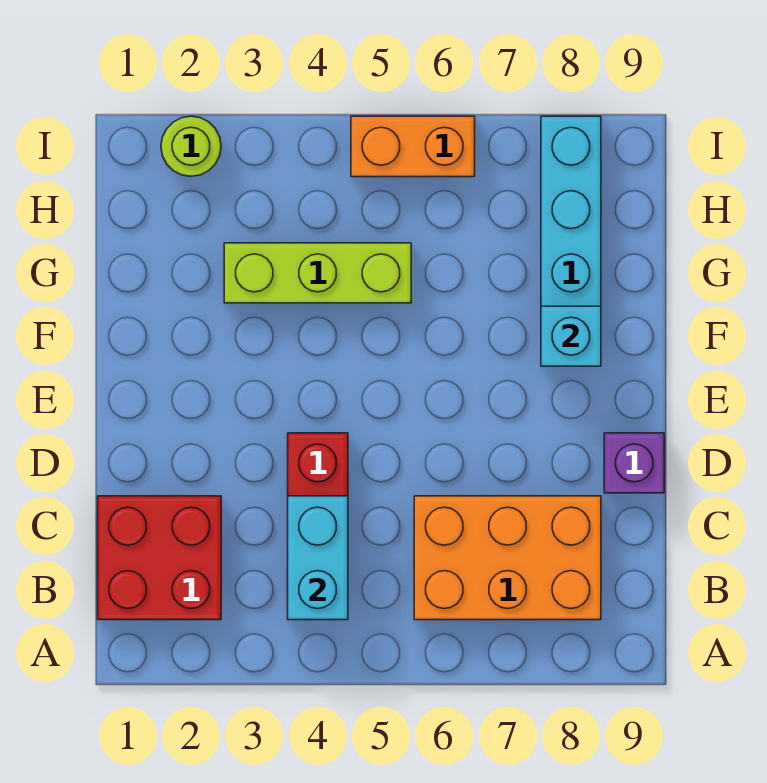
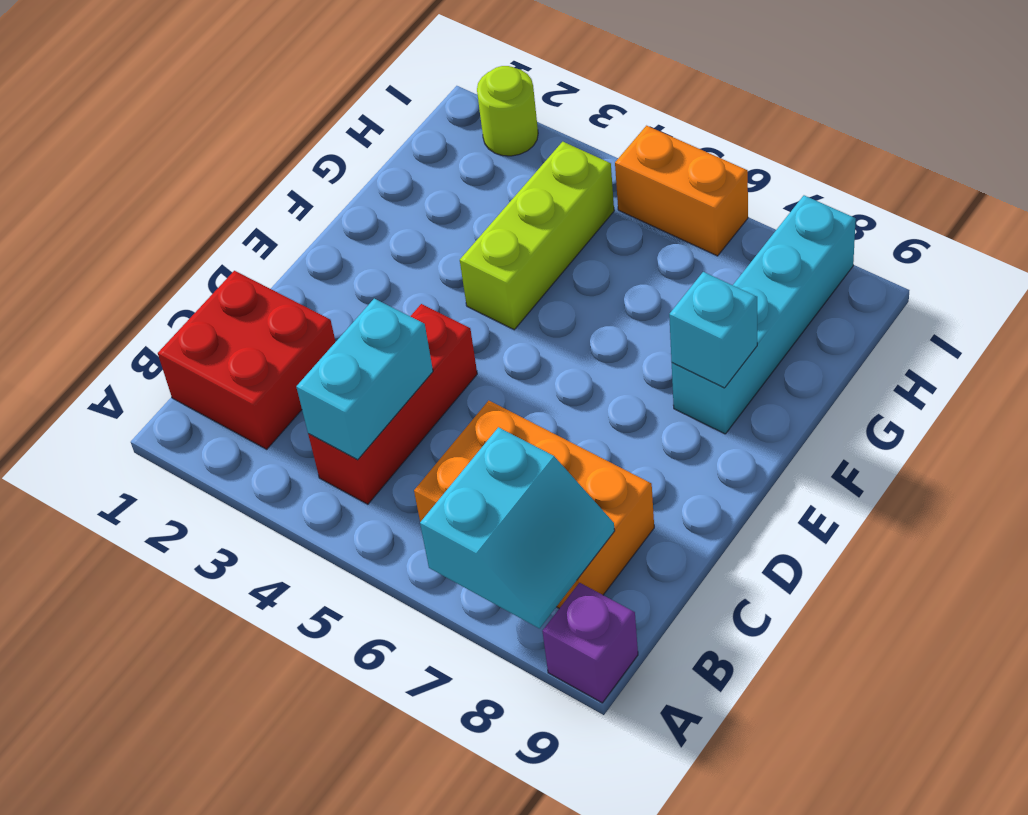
none -> cyan 2x2 slope [420,427,615,628]
purple 1x1 brick [604,433,664,493] -> purple 1x1 brick moved to [542,583,638,703]
lime 1x3 brick [224,243,411,303] -> lime 1x3 brick turned to [460,142,614,330]

